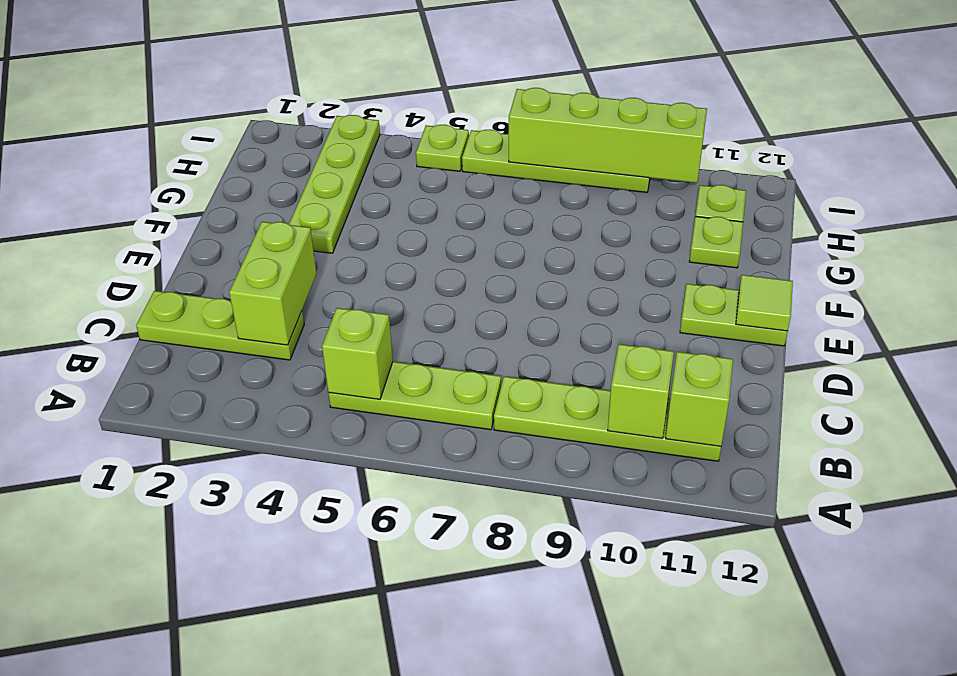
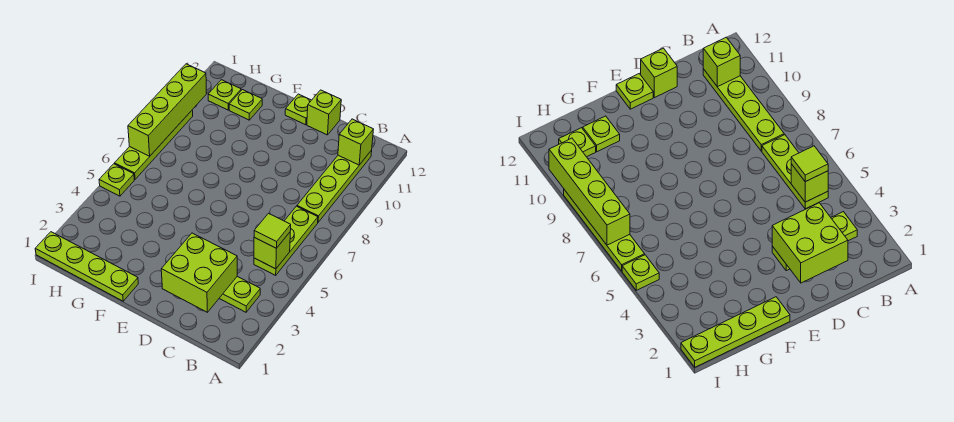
lime 1x1 brick [608,344,674,438] -> lime 1x1 brick moved to [307,90,341,135]
lime 1x3 plate [136,291,304,360] -> lime 1x3 plate turned to [219,277,260,312]
lime 1x2 brick [229,222,317,345] -> lime 2x2 brick [161,233,237,312]
lime 1x2 plate [680,284,788,346] -> lime 1x1 plate [285,94,311,125]
lime 1x1 tile [736,275,793,331] -> lime 1x1 tile moved to [254,214,291,248]
lime 1x4 plate [289,115,380,253] -> lime 1x4 plate moved to [35,232,138,301]

